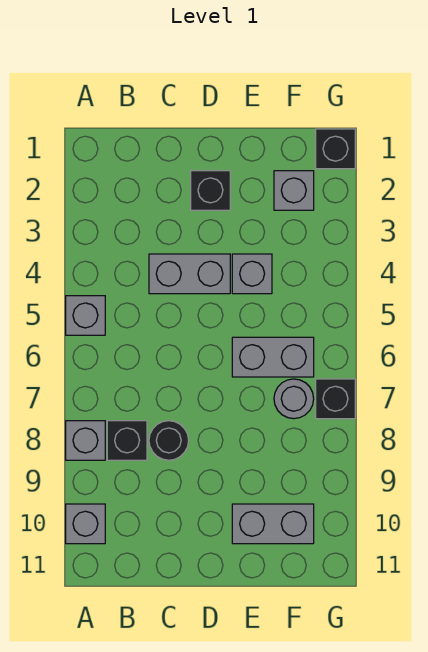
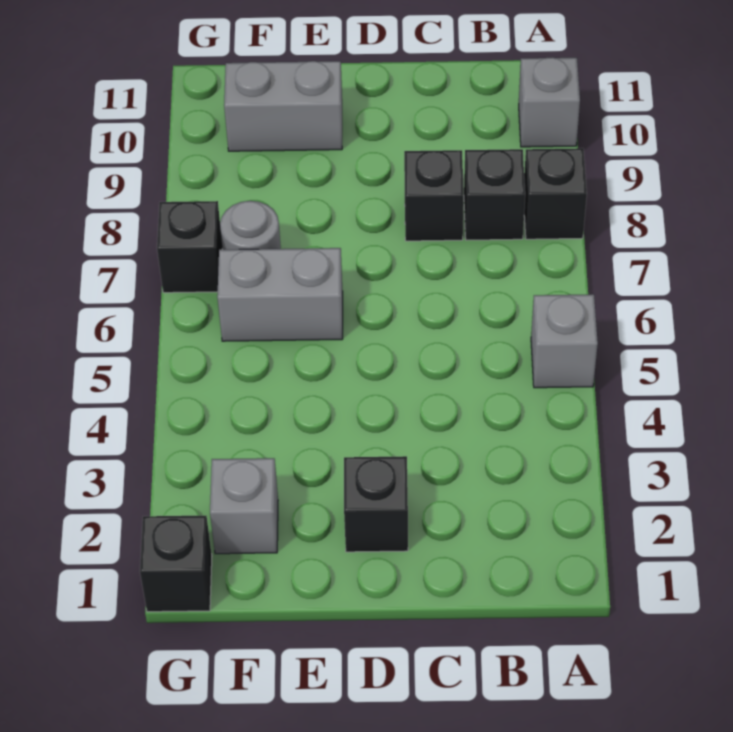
grey 1x1 brick [66,421,105,460] -> black 1x1 brick [524,148,587,239]
grey 1x2 brick [149,254,230,294] -> none
black 1x1 round brick [149,421,189,460] -> black 1x1 brick [404,150,464,241]
grey 1x1 brick [232,254,272,294] -> none

